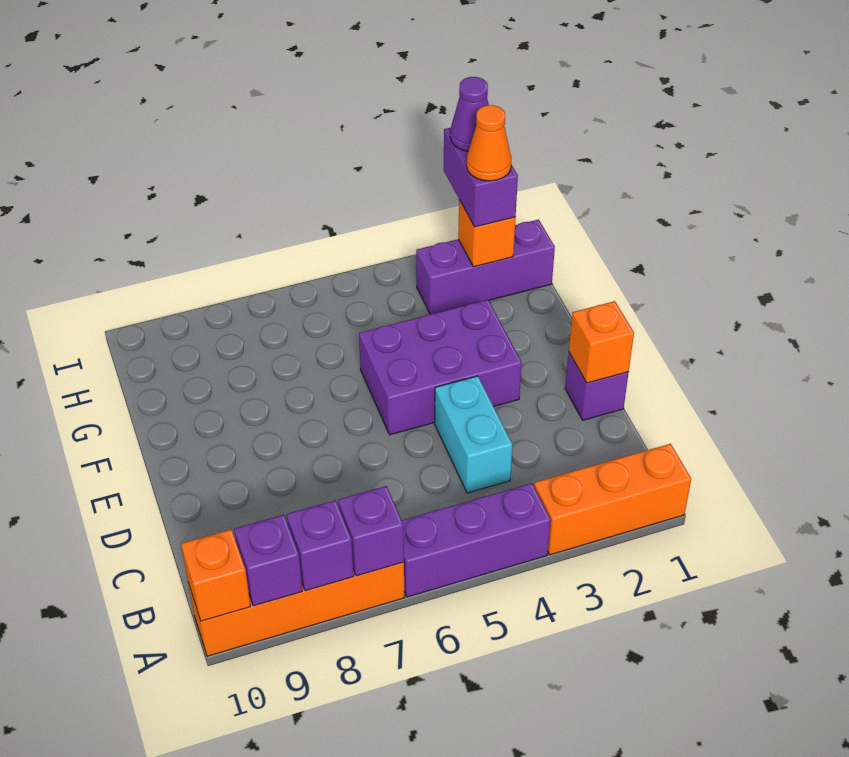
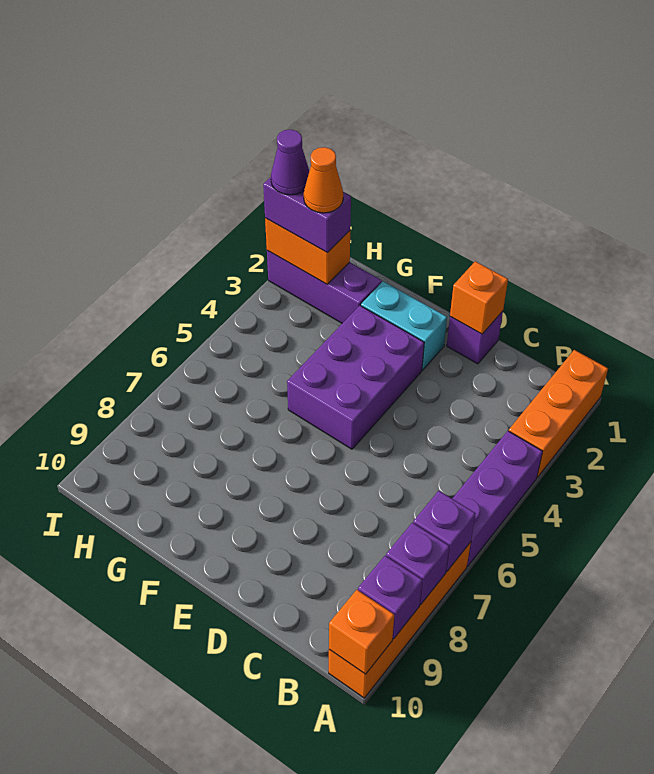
cyan 1x2 brick [435,376,513,493] -> cyan 1x2 brick moved to [361,281,447,370]
purple 1x3 brick [416,219,555,314] -> purple 1x3 brick turned to [267,251,382,323]
orange 1x1 brick [458,200,516,267] -> orange 1x2 brick [265,218,350,284]

